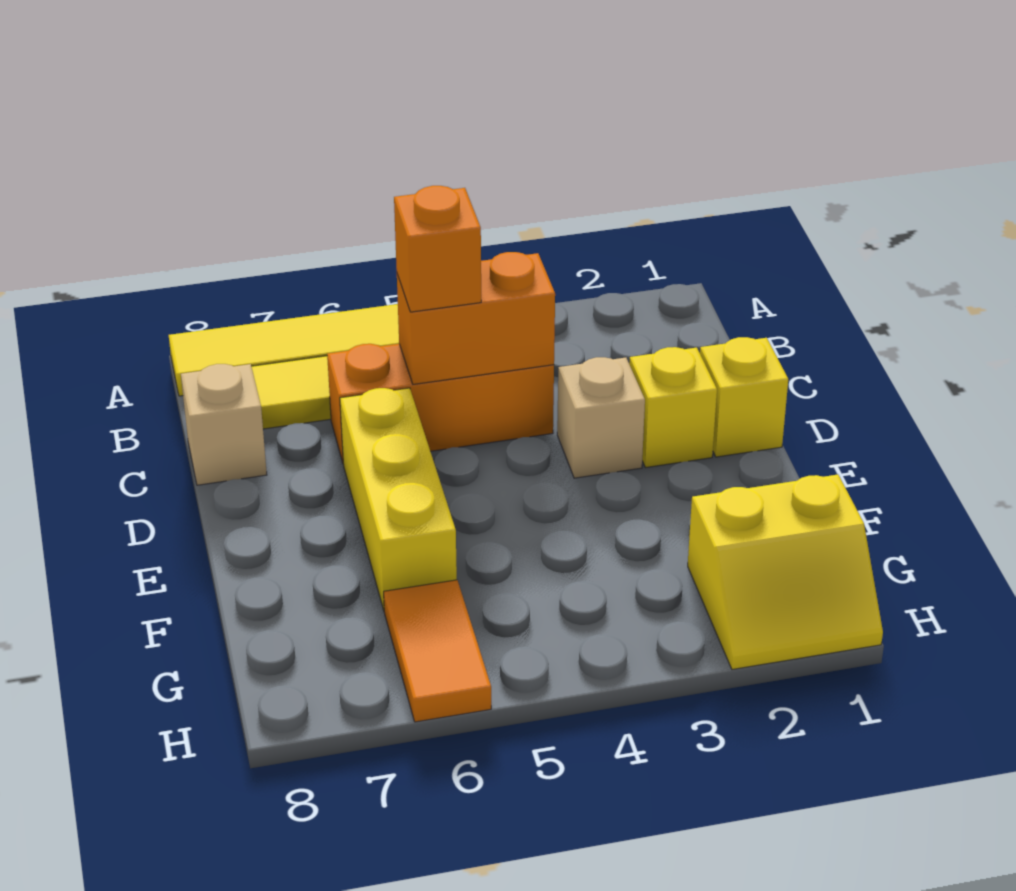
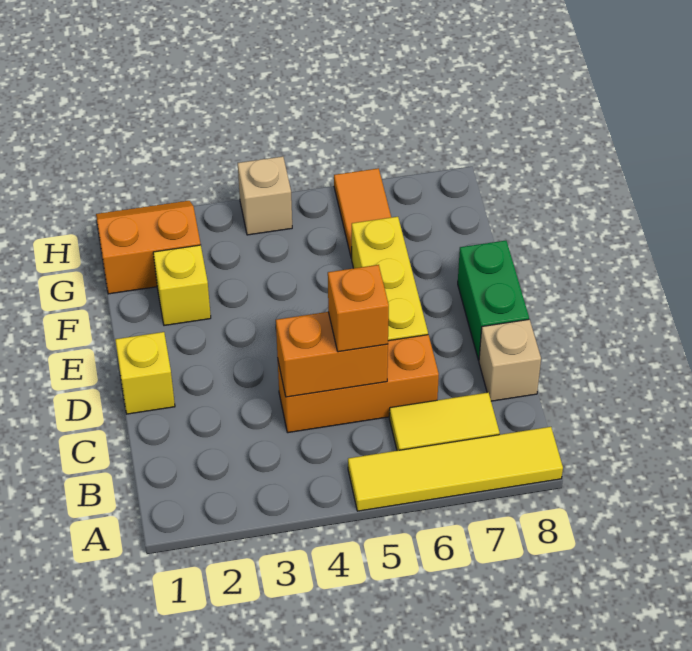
yellow 1x1 brick [629,347,717,468] -> yellow 1x1 brick moved to [153,245,211,325]
tan 1x1 brick [557,357,645,478] -> tan 1x1 brick moved to [238,157,292,235]
none -> green 1x2 brick [458,241,529,360]
yellow 2x2 slope [688,475,883,670] -> orange 2x2 slope [96,201,201,294]

